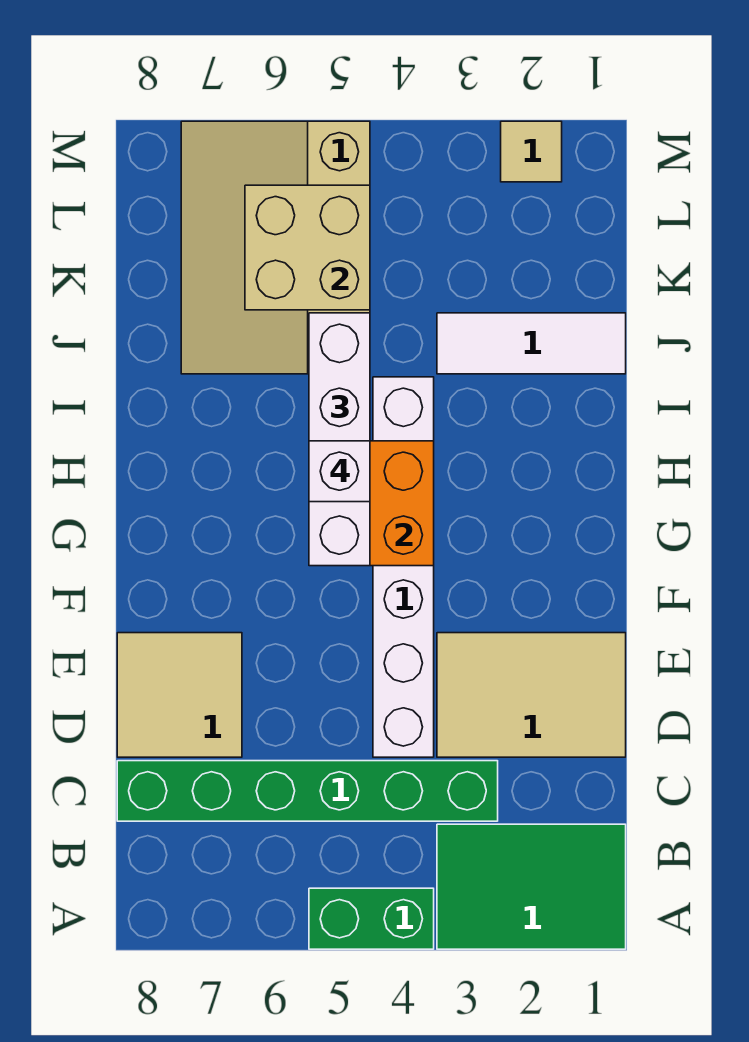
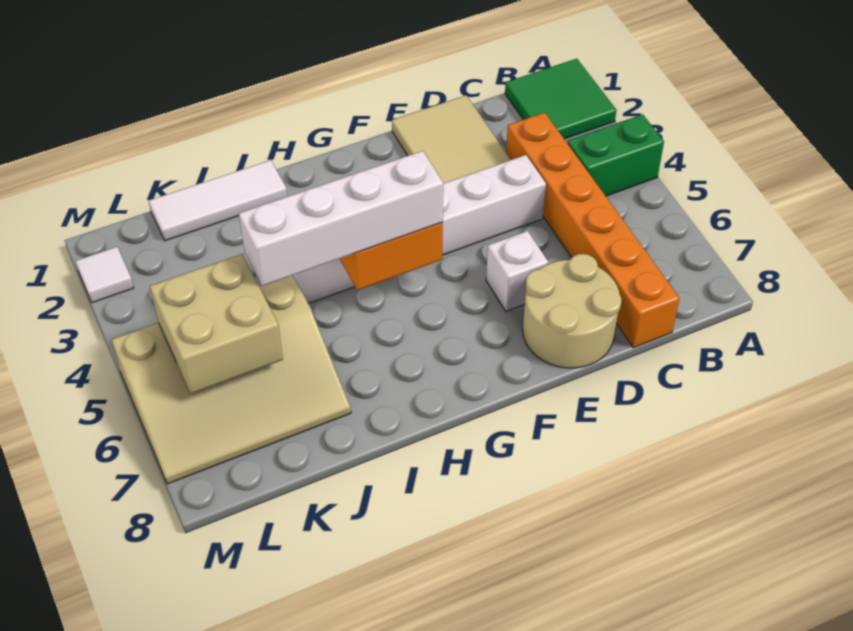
green 2x3 tile [437,824,626,949] -> green 2x2 tile [505,59,616,139]
green 1x2 brick [309,888,434,949] -> green 1x2 brick turned to [567,114,664,196]
green 1x6 brick [117,761,498,821] -> orange 1x6 brick [506,113,680,348]
tan 2x2 tile [117,633,242,757] -> tan 2x2 round brick [523,254,621,368]
white 1x1 brick [309,441,370,502] -> white 1x1 brick moved to [486,231,549,311]
white 1x3 tile [437,313,626,374] -> white 1x3 tile turned to [149,160,287,241]
tan 1x1 tile [501,121,562,182] -> white 1x1 tile [76,247,134,303]

